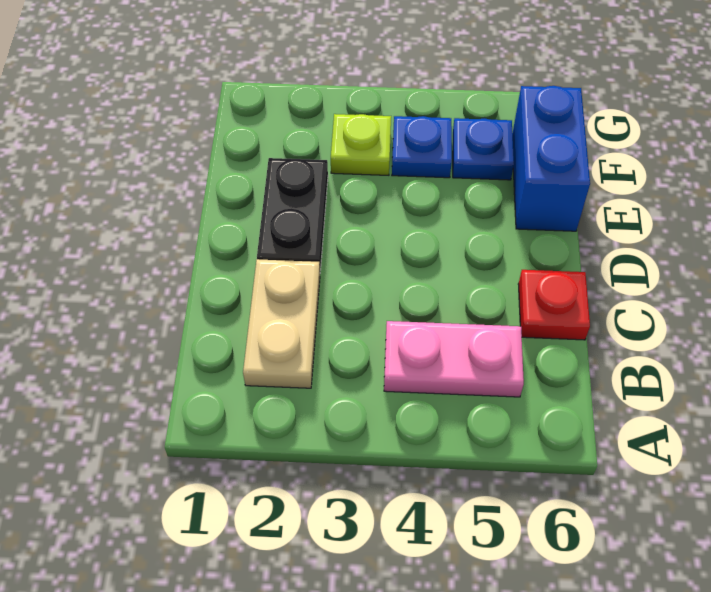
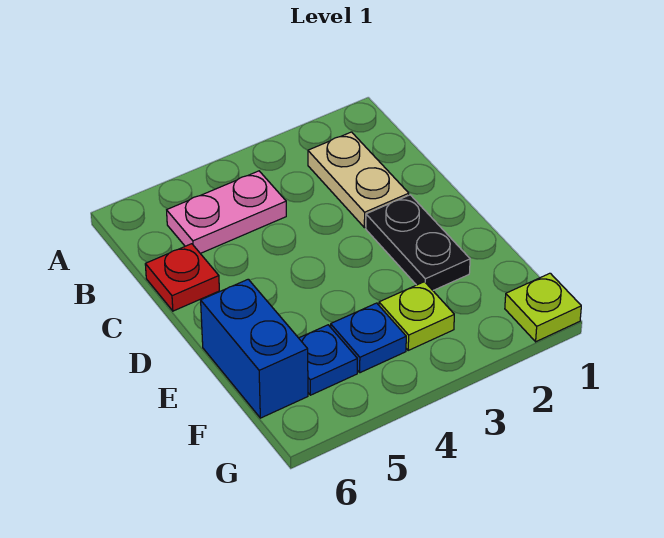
none -> lime 1x1 plate [505,273,581,342]

